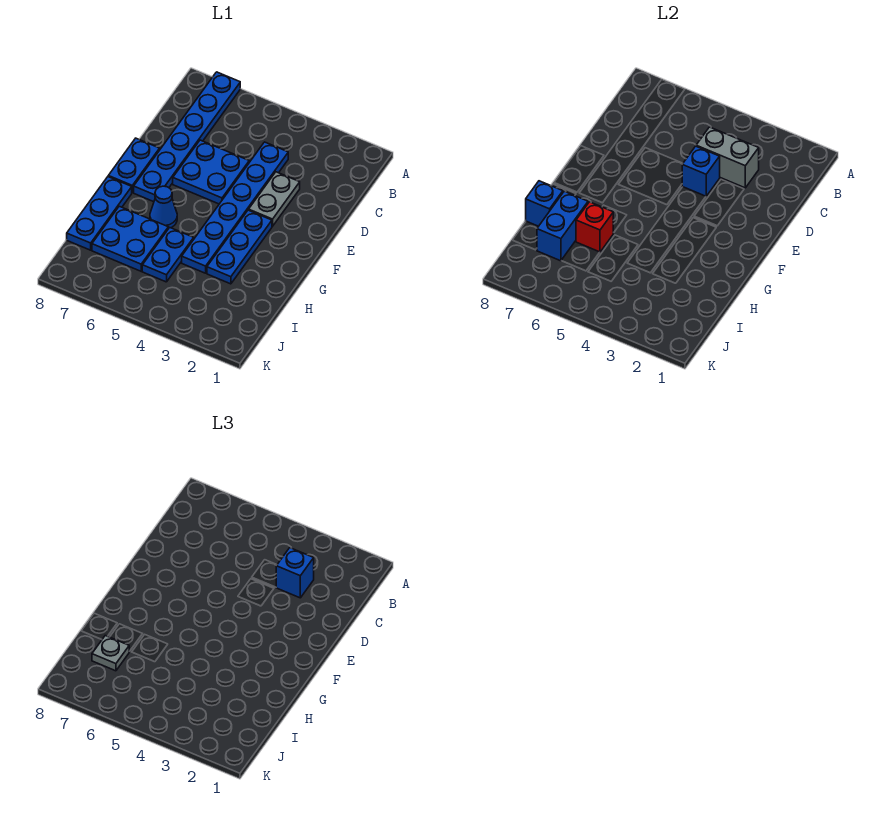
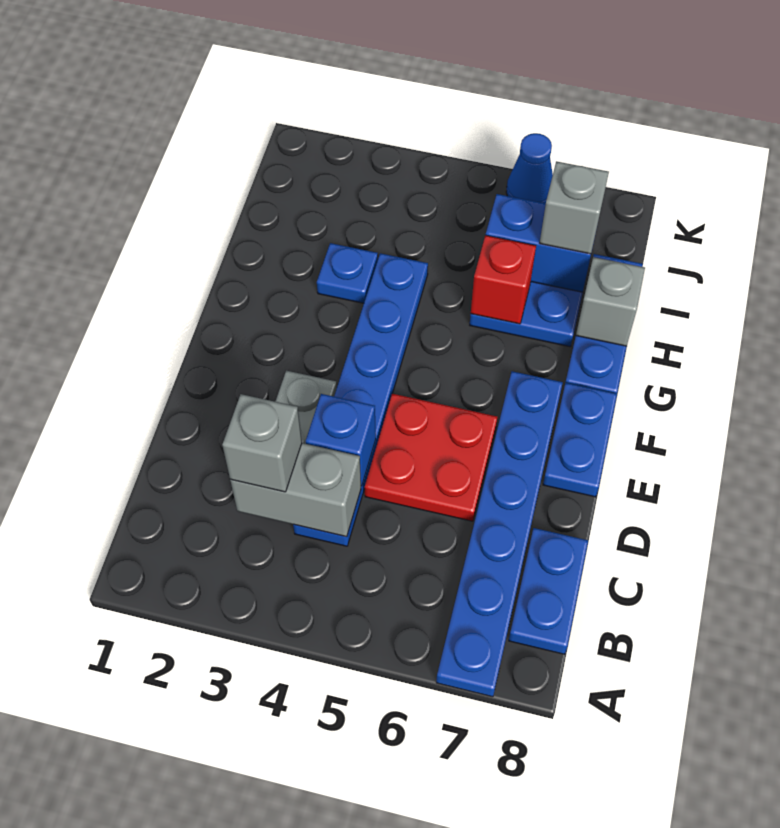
blue 1x1 brick [276,548,314,598] -> grey 1x1 brick [222,394,302,492]
blue 2x2 plate [173,140,249,204] -> red 2x2 plate [365,394,497,521]
blue 1x3 plate [207,210,272,284] -> blue 1x1 plate [317,243,378,303]
blue 1x1 cone [150,186,177,229] -> blue 1x1 cone moved to [506,133,553,204]
blue 1x2 plate [142,228,194,282] -> blue 1x2 plate moved to [509,528,588,654]
blue 1x2 brick [537,191,588,261] -> blue 1x2 brick turned to [486,194,593,292]
blue 1x1 brick [526,181,563,226] -> grey 1x1 brick [576,257,645,346]
grey 1x1 plate [92,636,129,671] -> grey 1x1 brick [540,161,609,254]

